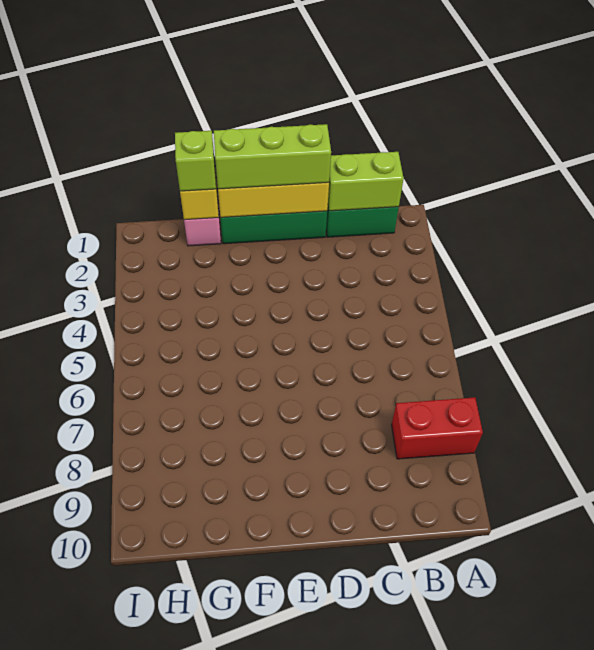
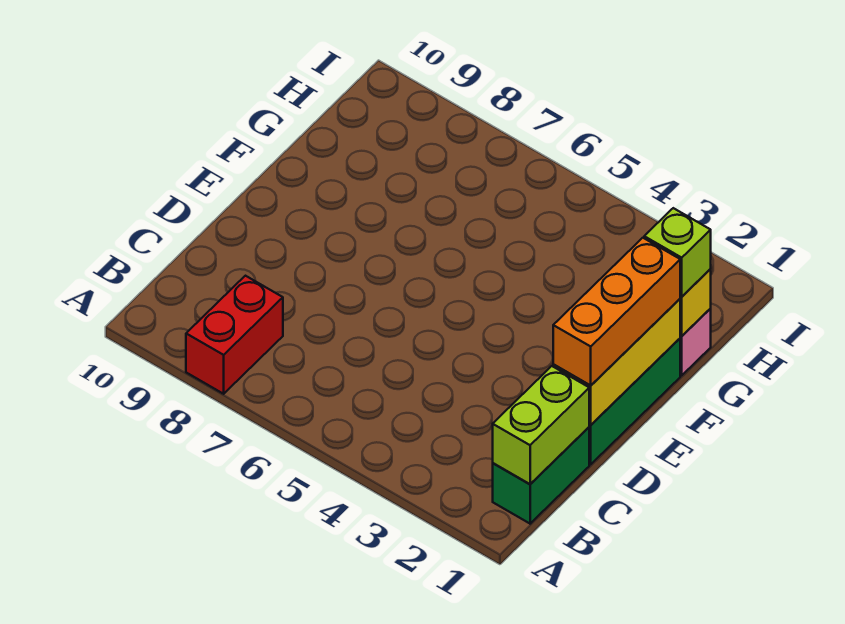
lime 1x3 brick [214,124,331,189] -> orange 1x3 brick [553,238,680,386]

